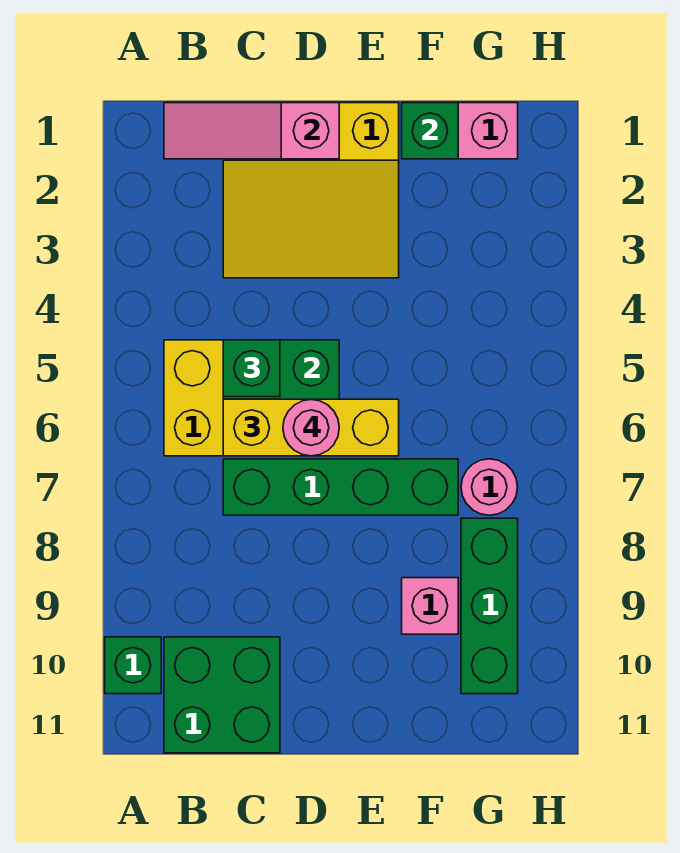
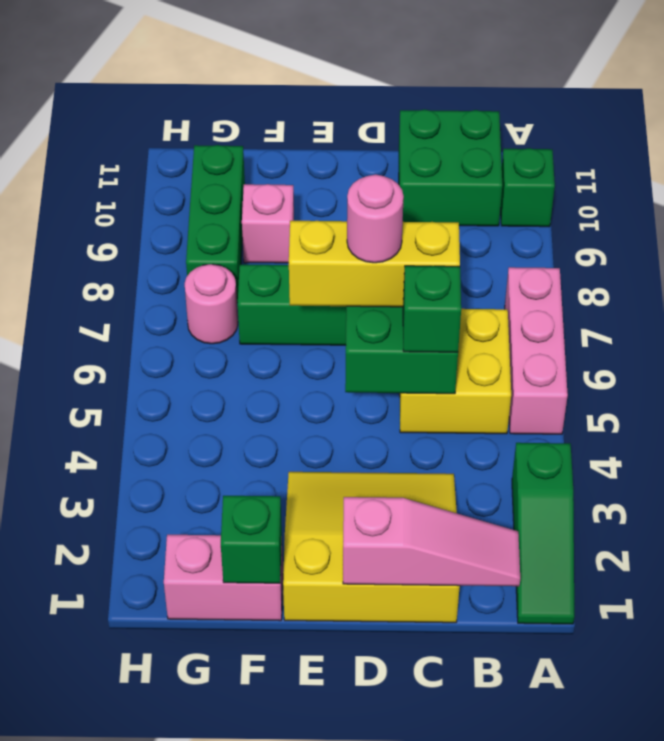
none -> green 1x3 slope [512,443,574,624]
none -> pink 1x3 brick [505,267,568,434]

